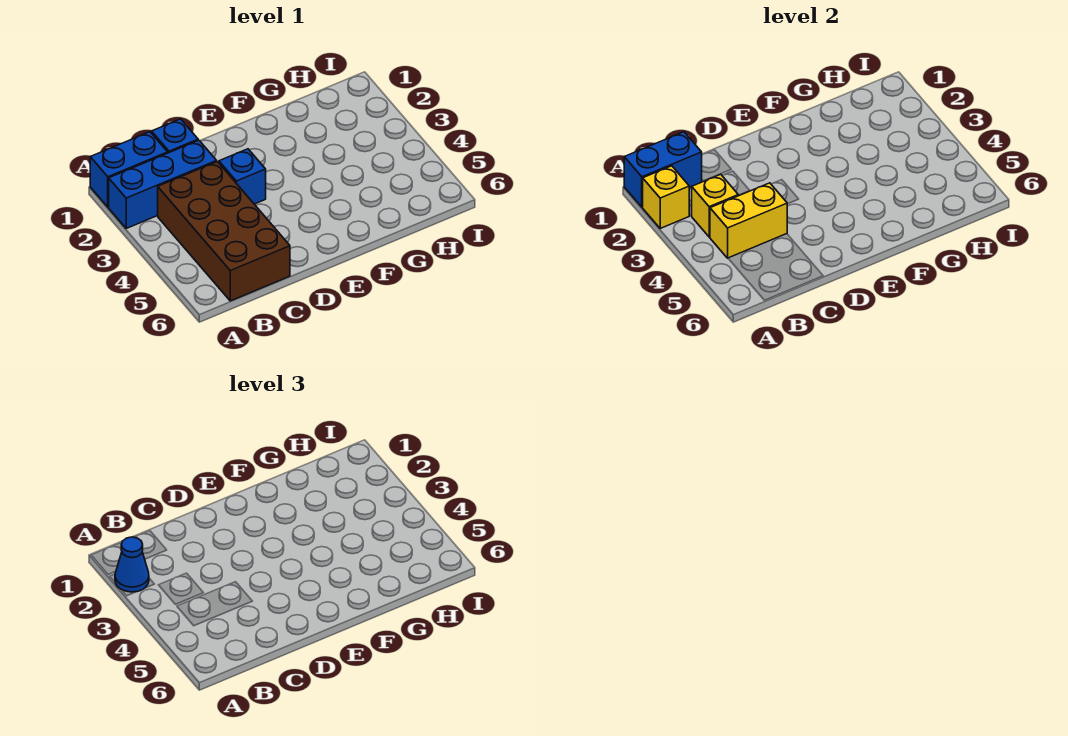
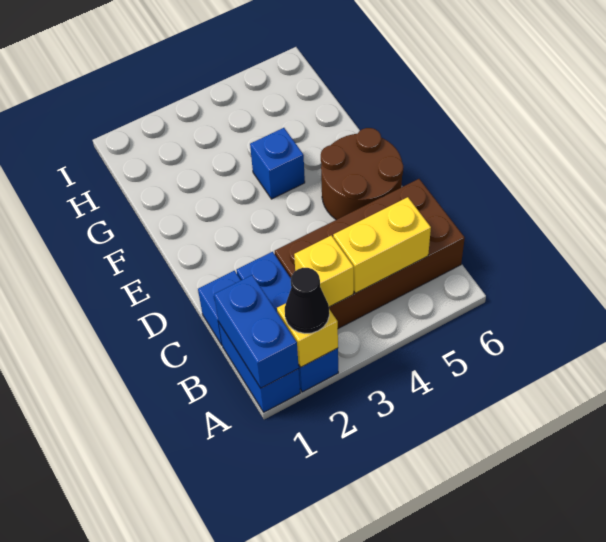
blue 1x1 cone [115,537,149,592] -> black 1x1 cone [285,268,329,333]
yellow 1x2 brick [710,183,787,258] -> yellow 1x2 brick turned to [333,197,431,293]
blue 1x1 brick [219,149,266,204] -> blue 1x1 brick moved to [250,128,305,199]
none -> brown 2x2 round brick [321,128,403,220]

